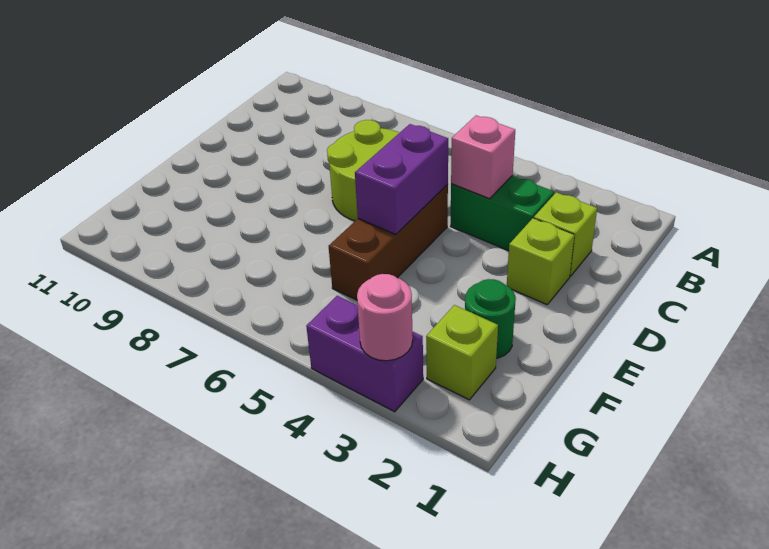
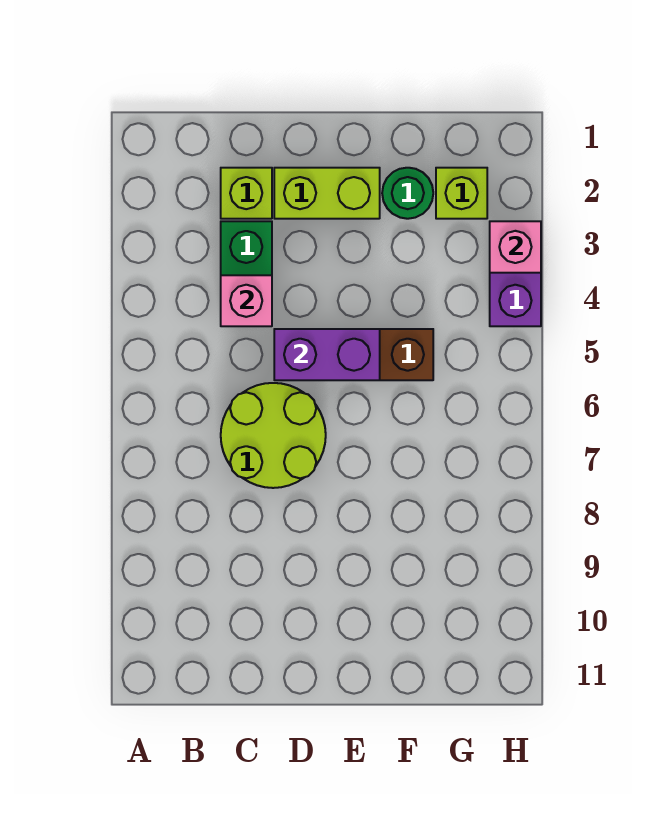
lime 1x1 brick [507,218,574,305] -> lime 1x2 brick [274,168,380,219]
pink 1x1 round brick [357,274,413,361] -> pink 1x1 brick [490,221,541,273]

